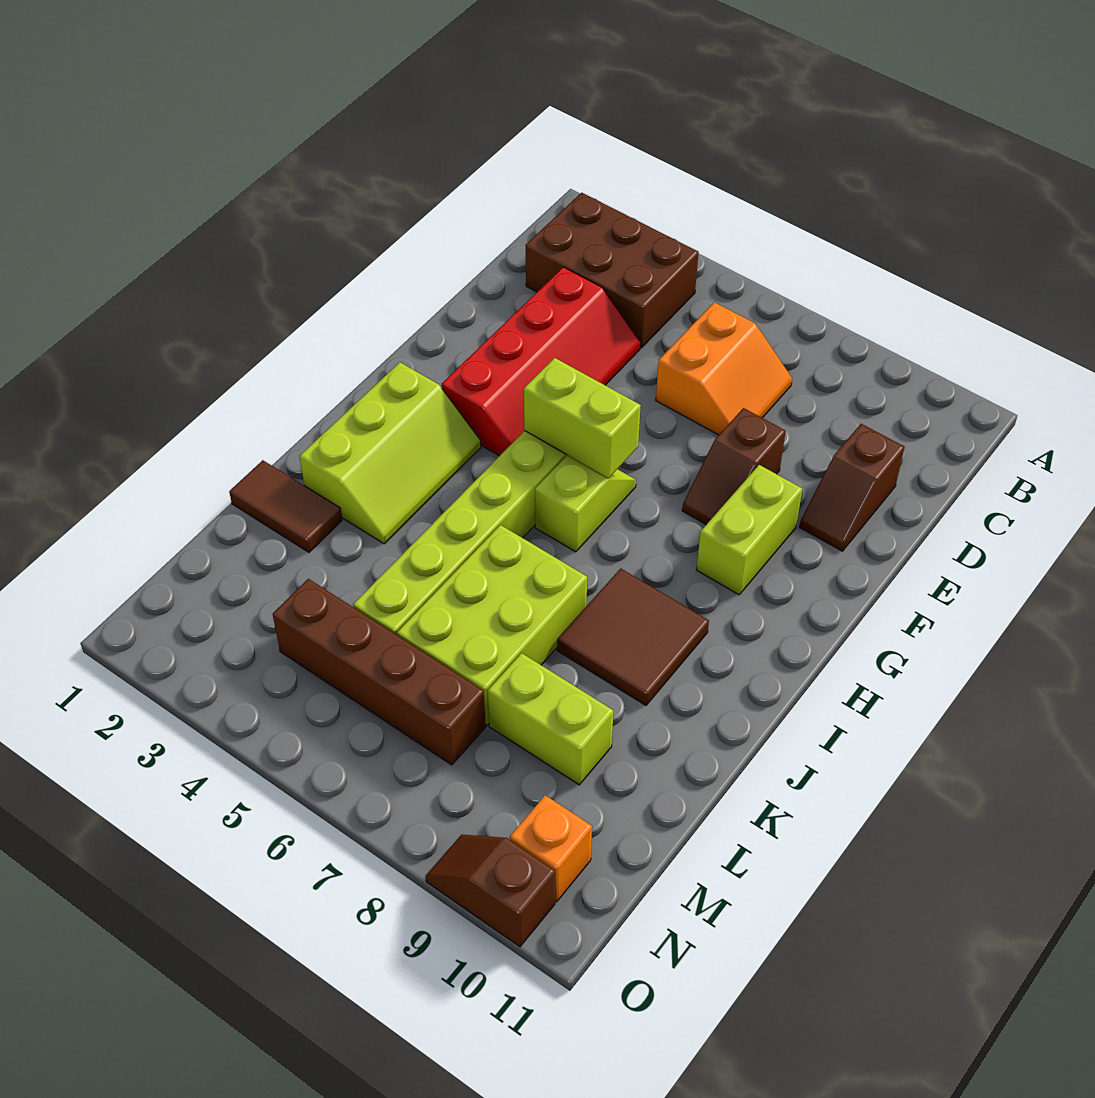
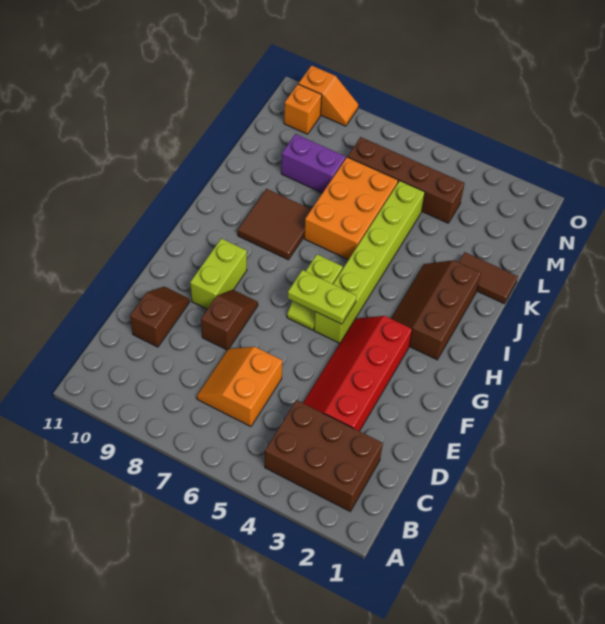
lime 1x2 brick [524,358,641,478] -> lime 1x2 plate [288,270,356,324]
lime 2x3 slope [300,362,481,544] -> brown 2x3 slope [391,260,481,360]
lime 2x3 brick [397,525,587,725] -> orange 2x3 brick [304,157,398,260]
lime 1x2 brick [488,653,613,785] -> purple 1x2 brick [281,134,346,193]
brown 1x2 slope [426,835,555,947] -> orange 1x2 slope [298,65,358,126]

